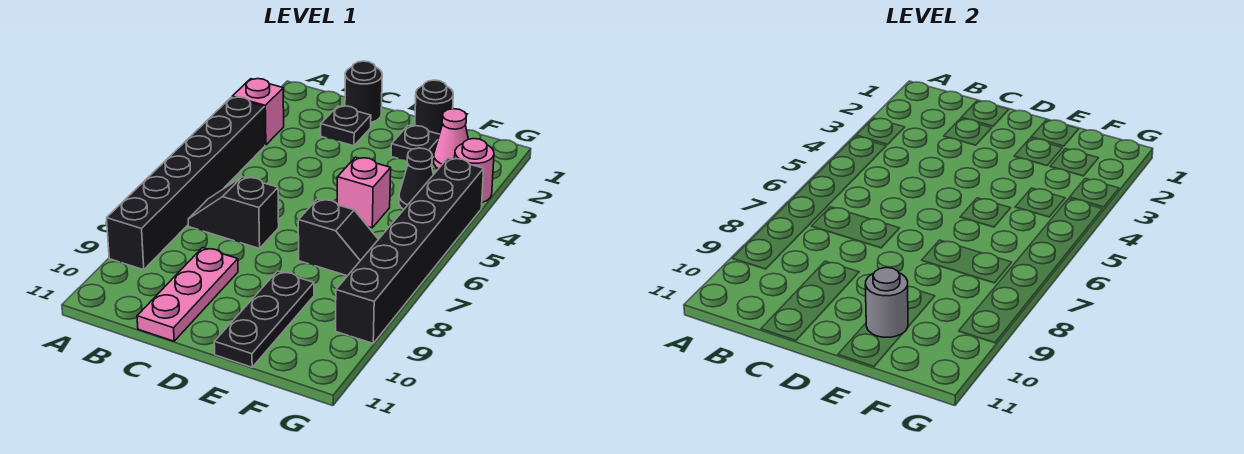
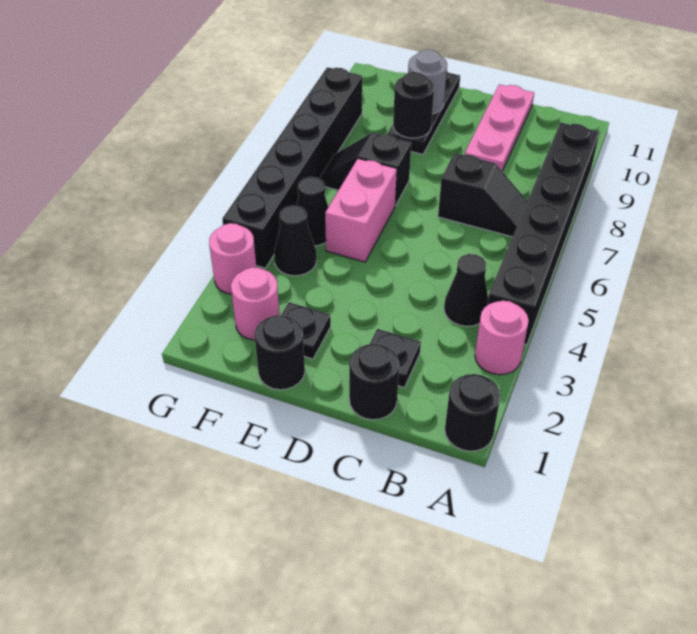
none -> black 1x1 round brick [445,374,500,451]
pink 1x1 brick [232,79,284,145] -> pink 1x1 round brick [475,301,529,375]
none -> black 1x1 cone [444,254,488,326]
pink 1x1 brick [337,157,391,228] -> pink 1x2 brick [325,159,397,262]
none -> black 1x1 round brick [393,72,434,138]
pink 1x1 cone [434,109,468,169] -> pink 1x1 round brick [231,267,280,340]
none -> black 1x1 cone [296,177,328,246]

